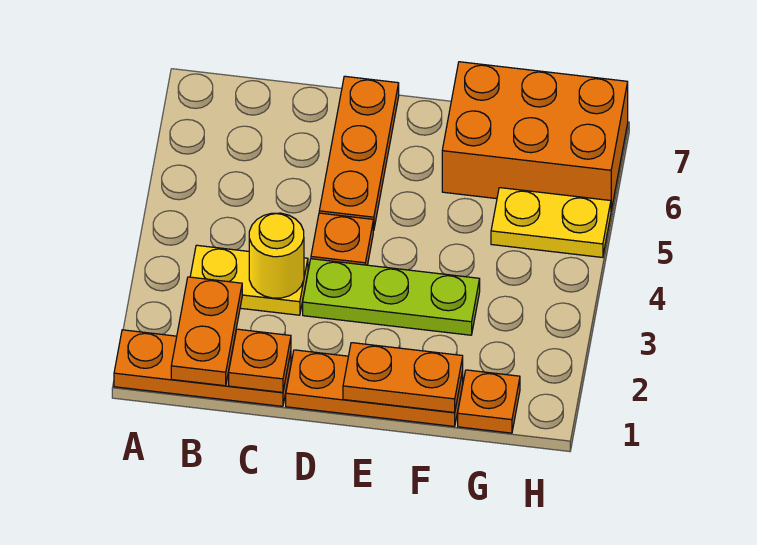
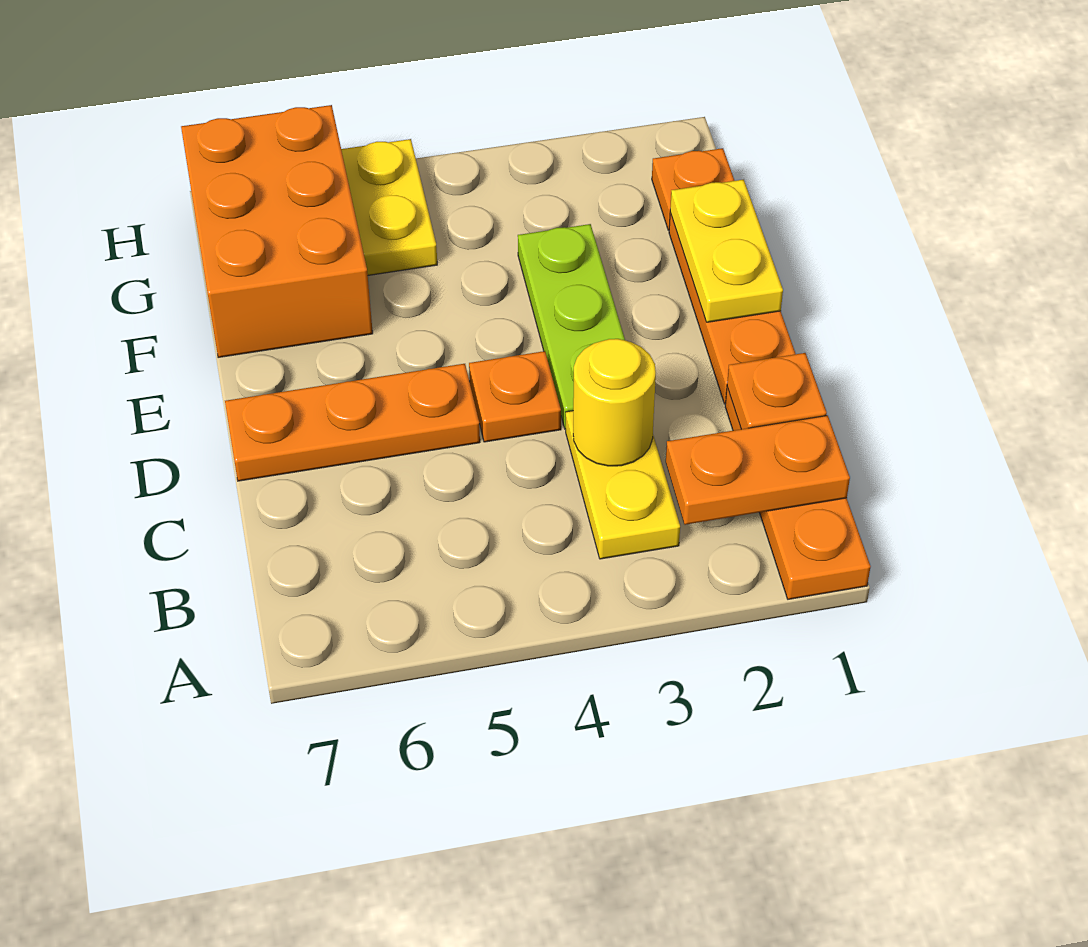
orange 1x2 plate [343,343,463,412] -> yellow 1x2 plate [670,179,783,322]

